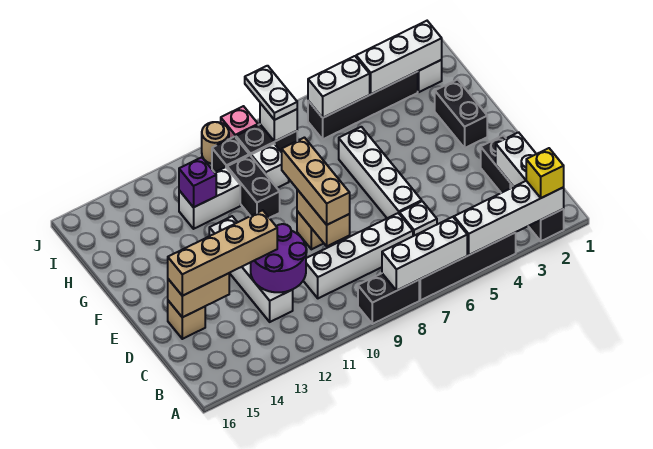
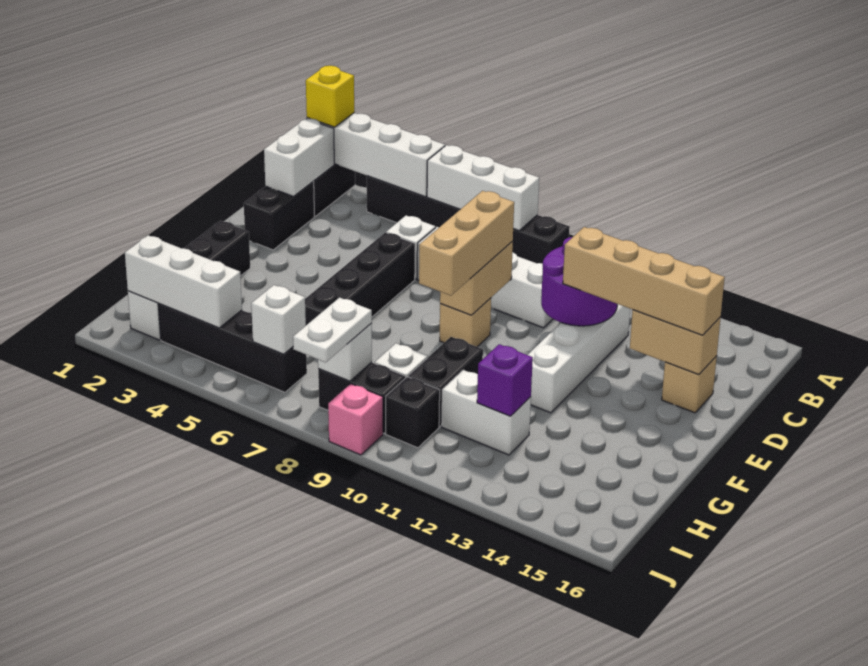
white 1x4 brick [339,127,422,218] -> black 1x4 brick [305,232,415,325]
white 1x2 brick [308,56,370,118] -> white 1x1 brick [251,285,306,354]
tan 1x1 round brick [202,122,229,164] -> none

